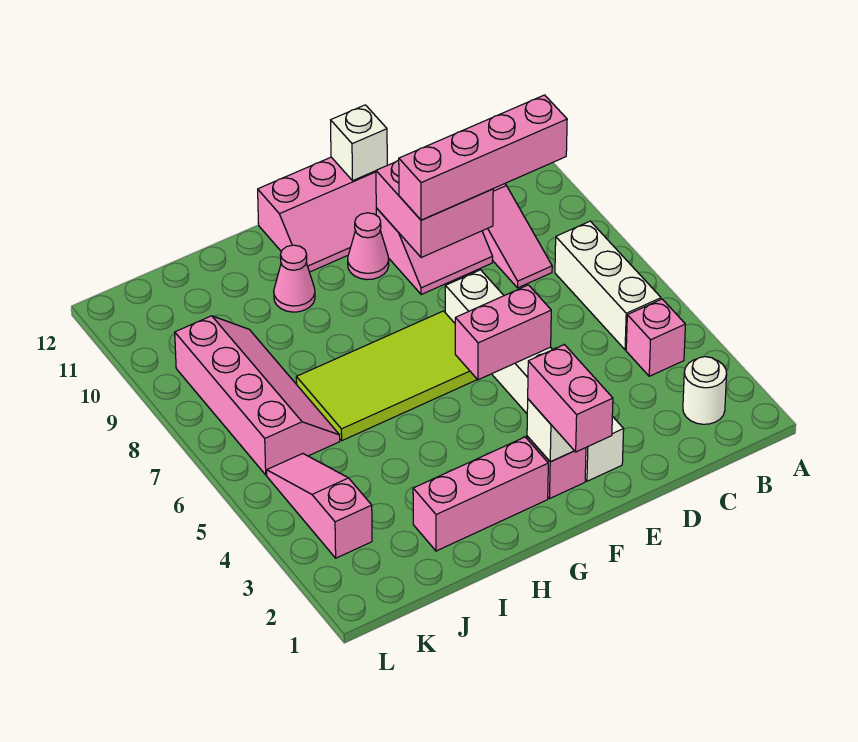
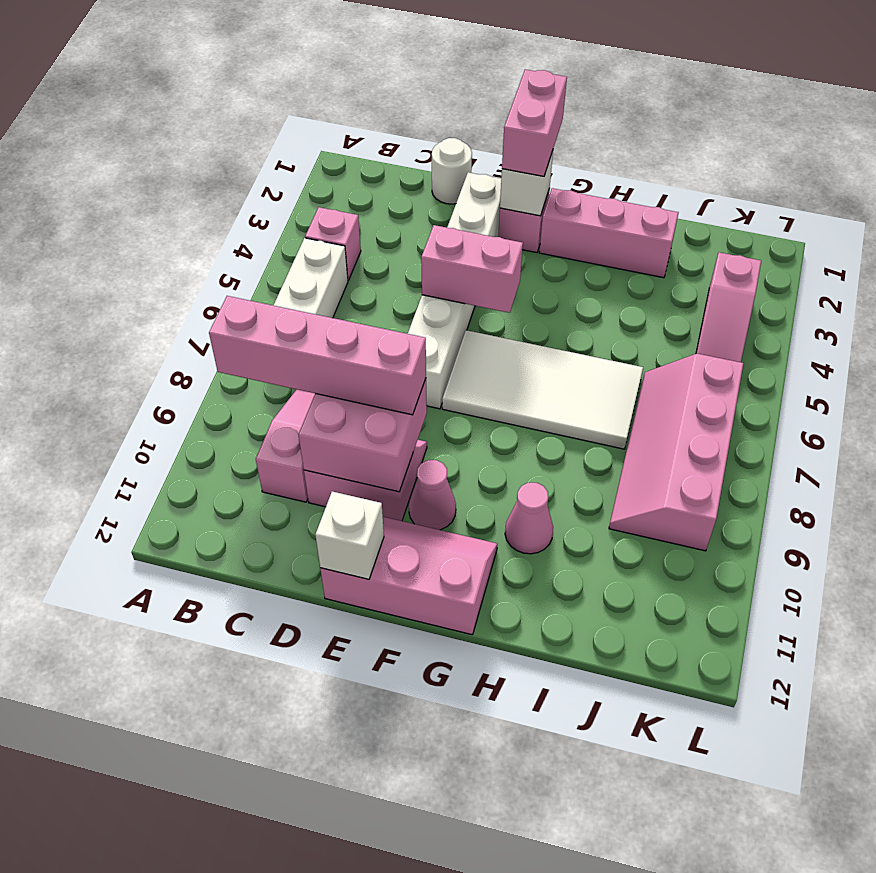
white 1x1 round brick [683,357,727,424] -> white 1x1 round brick moved to [432,138,472,204]
lime 2x4 tile [296,311,477,441] -> white 2x4 tile [442,330,643,449]

